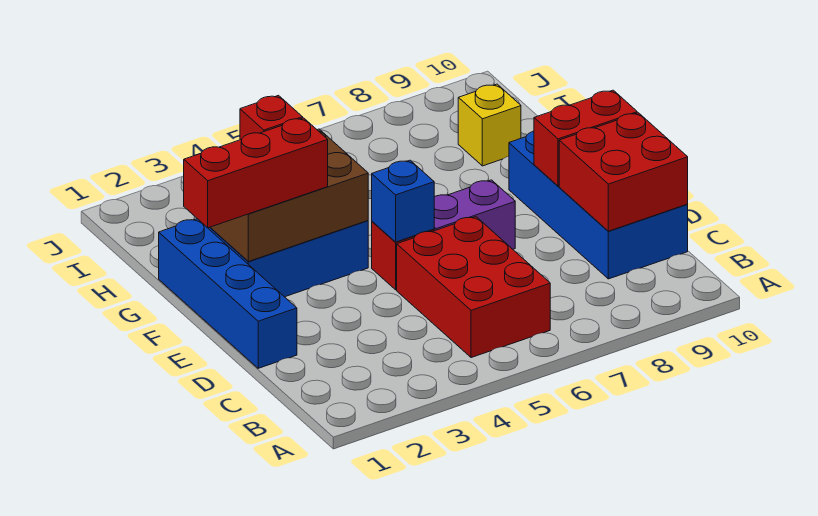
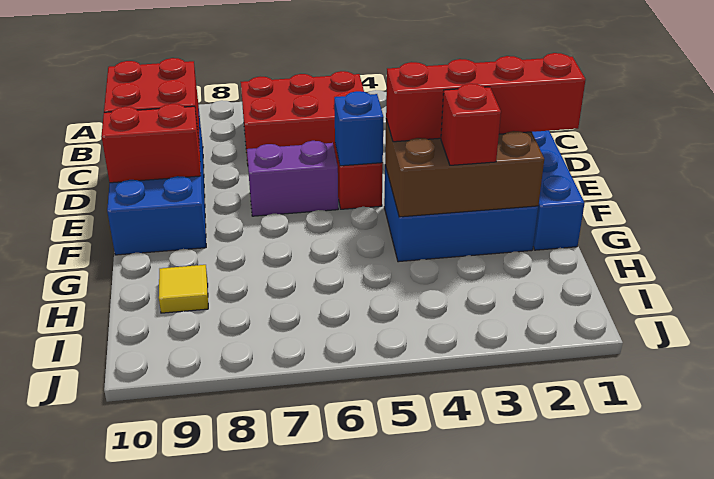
red 2x3 brick [397,217,550,358] -> red 2x3 brick turned to [241,71,364,164]
red 1x3 brick [184,118,328,228] -> red 1x4 brick [386,53,586,142]
yellow 1x1 brick [458,84,521,166] -> yellow 1x1 tile [159,265,208,313]

